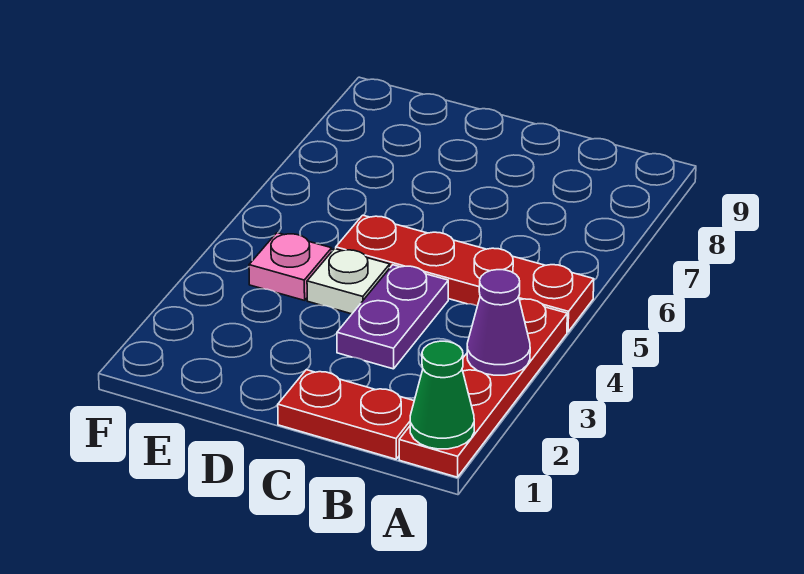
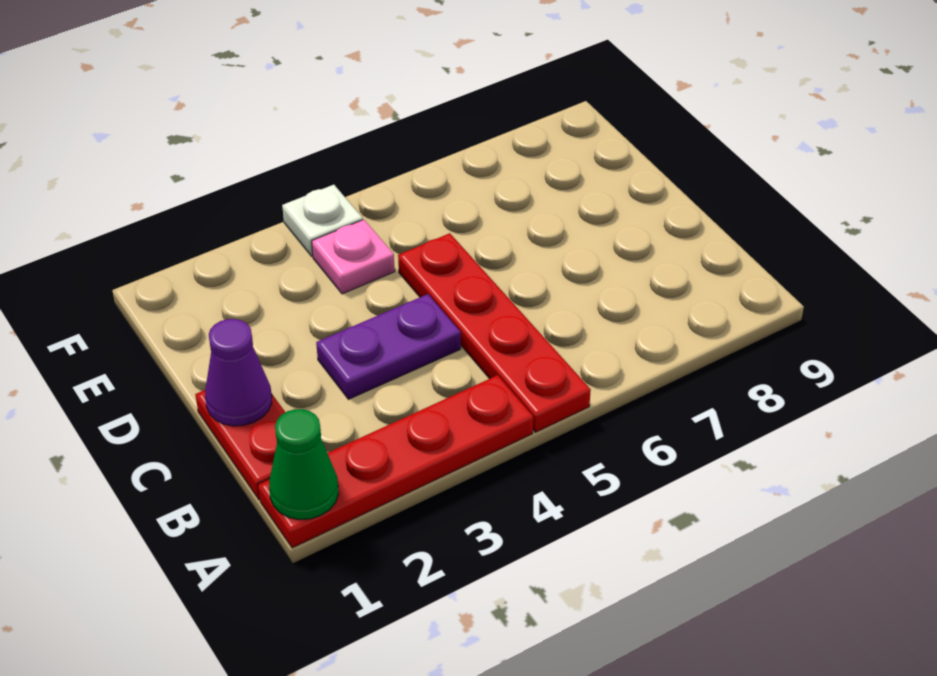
purple 1x1 cone [467,270,530,375] -> purple 1x1 cone moved to [205,319,272,426]
white 1x1 plate [307,249,390,314] -> white 1x1 plate moved to [282,185,363,256]

